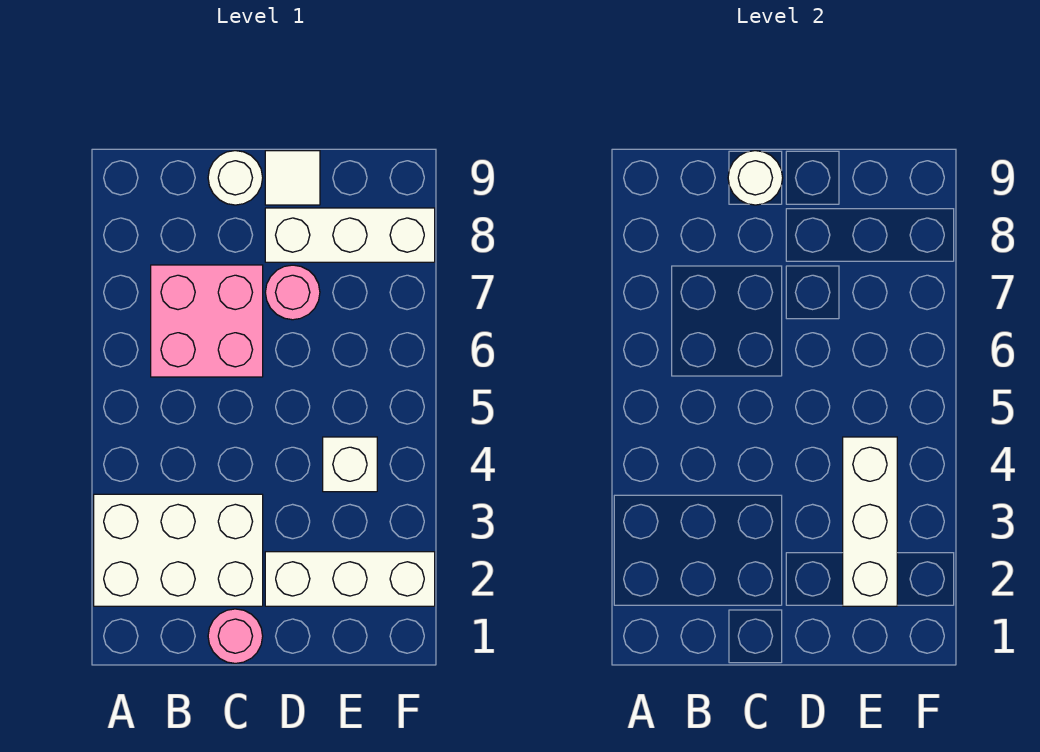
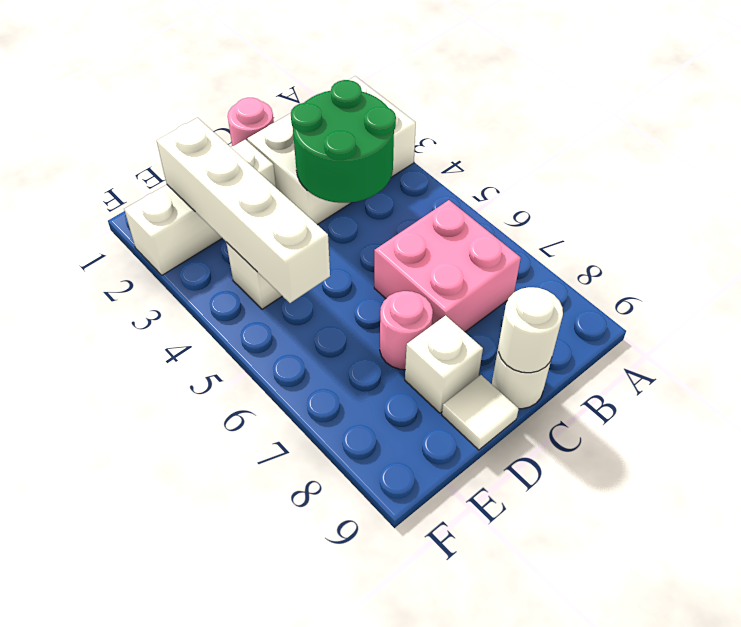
none -> green 2x2 round brick [291,80,396,203]
white 1x3 brick [265,208,435,262] -> white 1x1 brick [405,315,483,413]
white 1x3 brick [843,437,897,606] -> white 1x4 brick [156,118,330,303]

